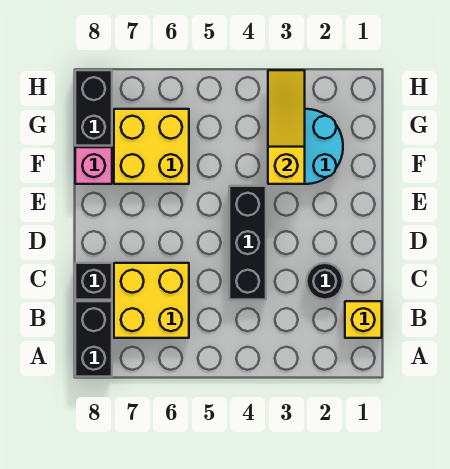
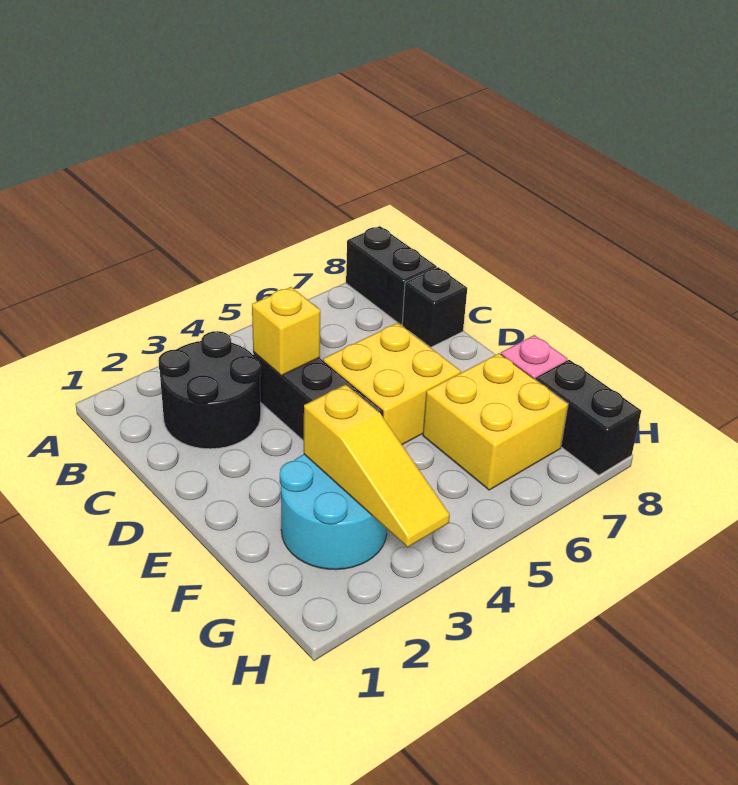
yellow 1x1 brick [345,301,382,338] -> yellow 1x1 brick moved to [252,287,320,376]
yellow 2x2 brick [114,263,189,338] -> yellow 2x2 brick moved to [323,323,461,445]
black 1x1 round brick [307,263,343,300] -> black 2x2 round brick [158,331,261,449]

